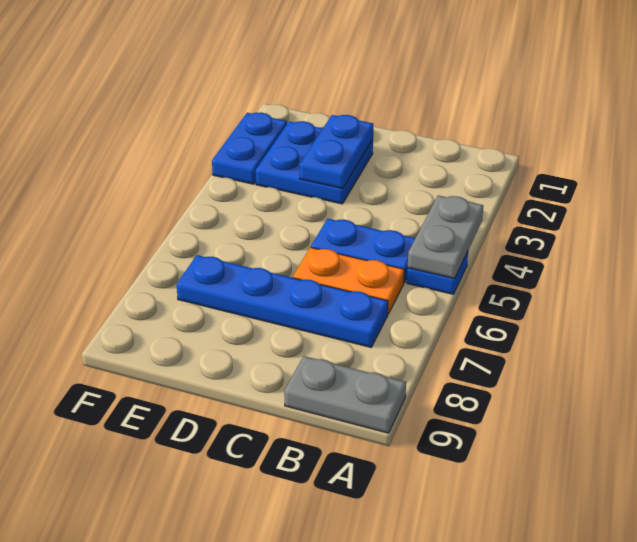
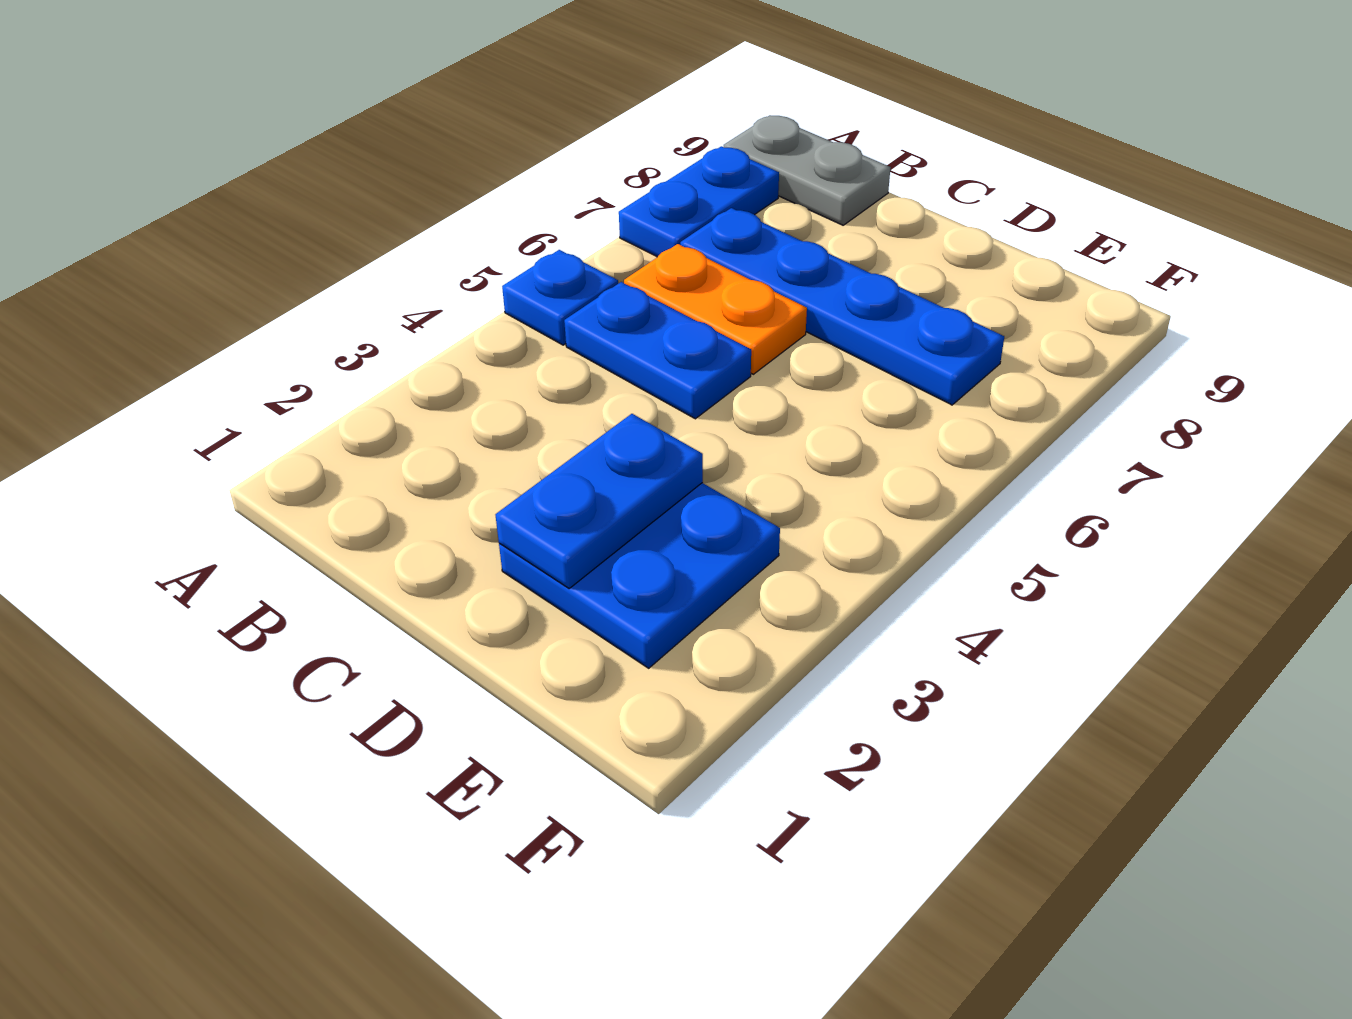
grey 1x2 plate [408,195,483,278] -> none
blue 1x2 plate [212,112,287,184] -> blue 1x2 plate moved to [619,146,779,257]

